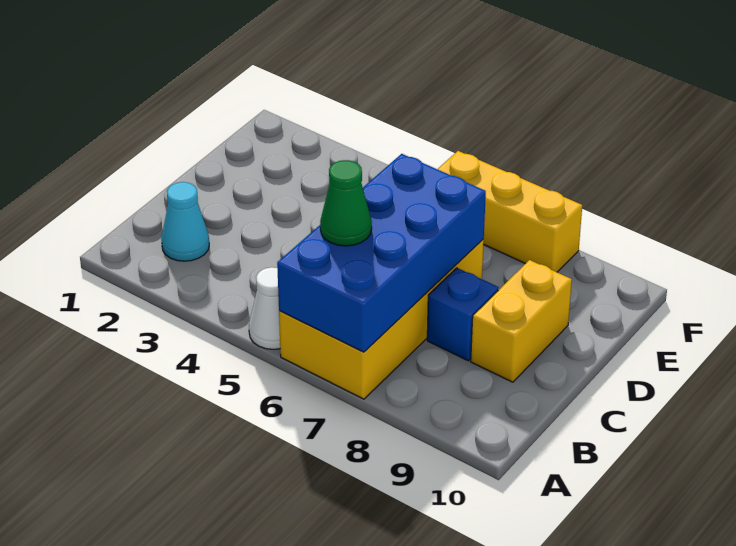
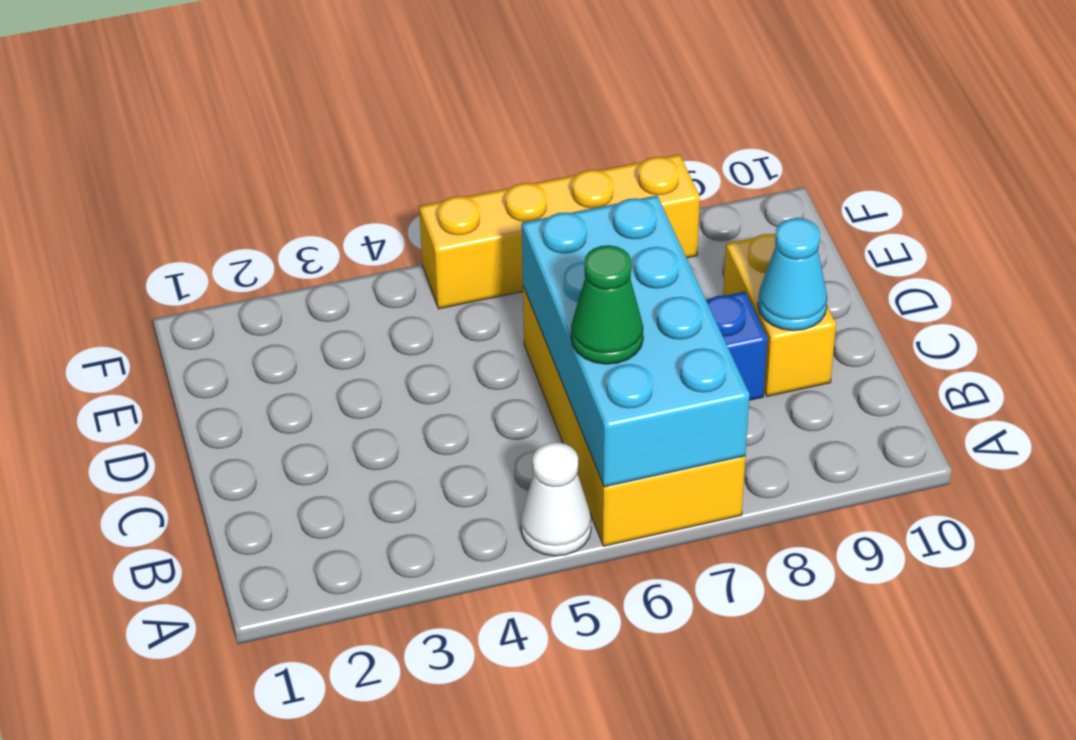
blue 2x4 brick [277,154,486,352] -> cyan 2x4 brick [522,195,750,487]
cyan 1x1 cone [161,182,209,261] -> cyan 1x1 cone moved to [758,218,827,331]
yellow 1x3 brick [438,151,582,272] -> yellow 1x4 brick [419,155,700,309]

